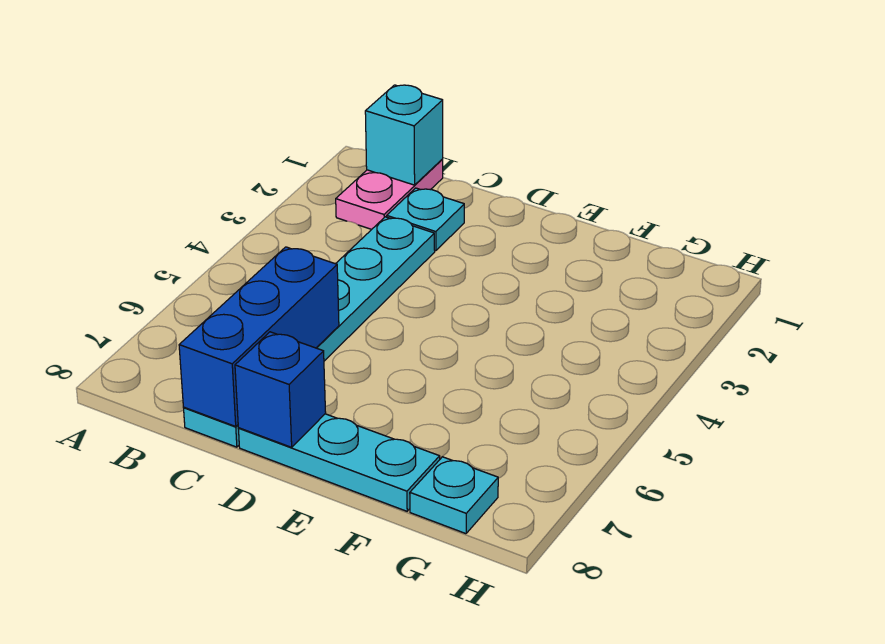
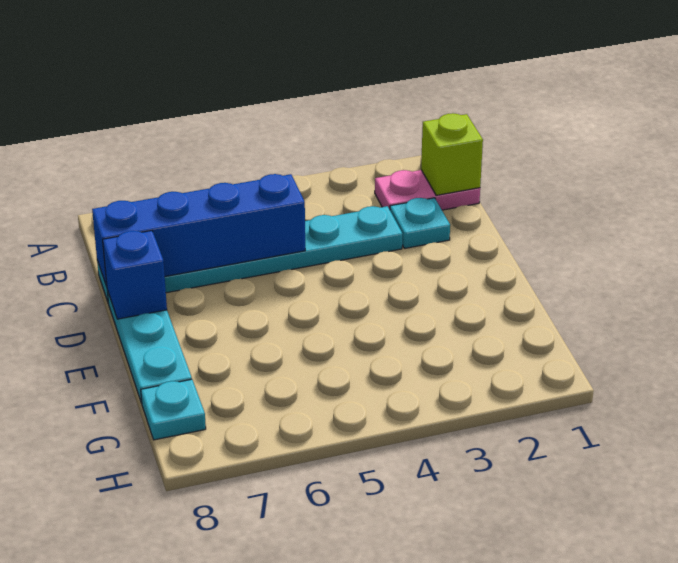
cyan 1x1 brick [365,85,443,185] -> lime 1x1 brick [421,113,483,195]
blue 1x3 brick [179,247,339,426] -> blue 1x4 brick [92,174,305,287]

